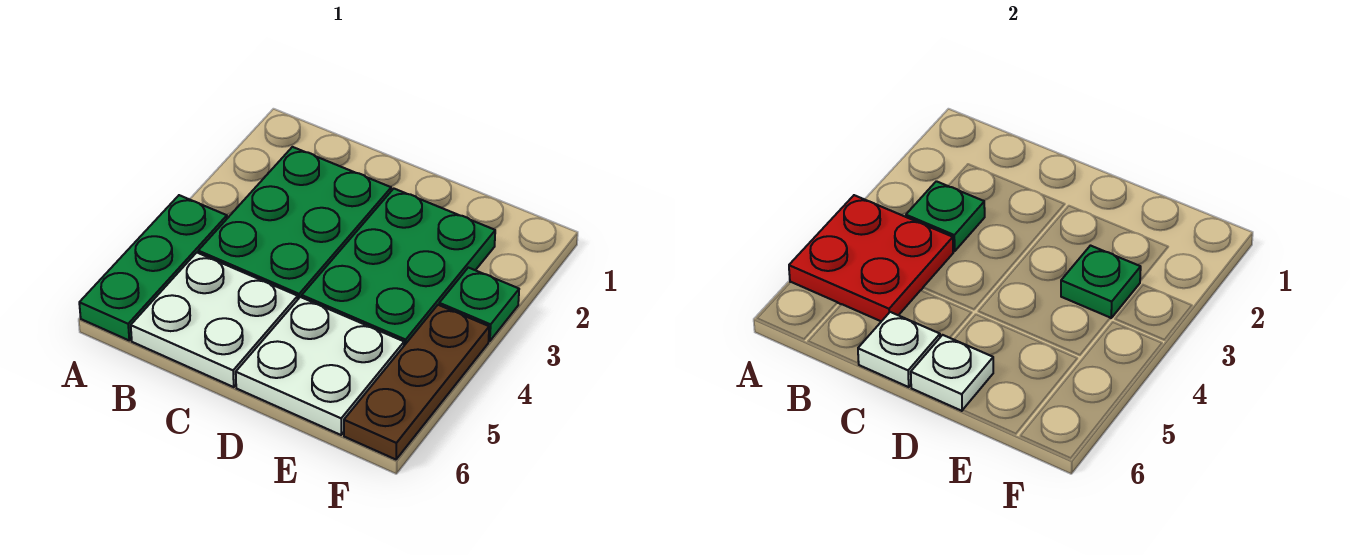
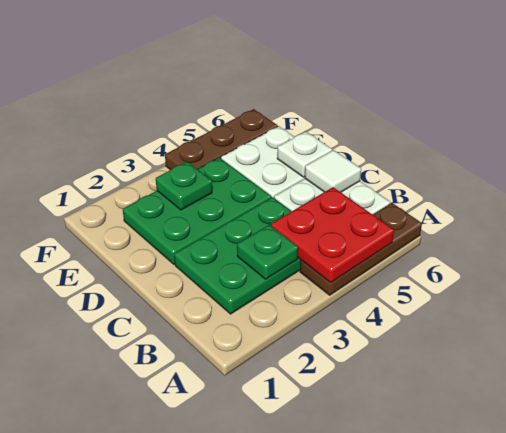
green 1x3 plate [79,195,227,340] -> brown 1x3 plate [300,203,422,295]
white 1x1 plate [858,312,940,387] -> white 1x1 tile [305,150,361,192]
green 1x1 plate [439,268,519,341] -> none

